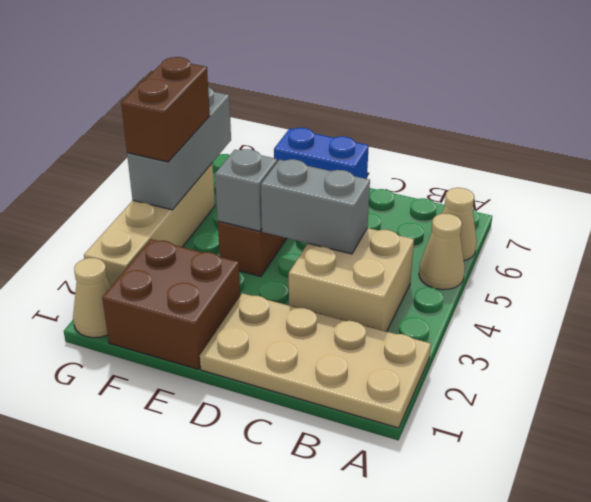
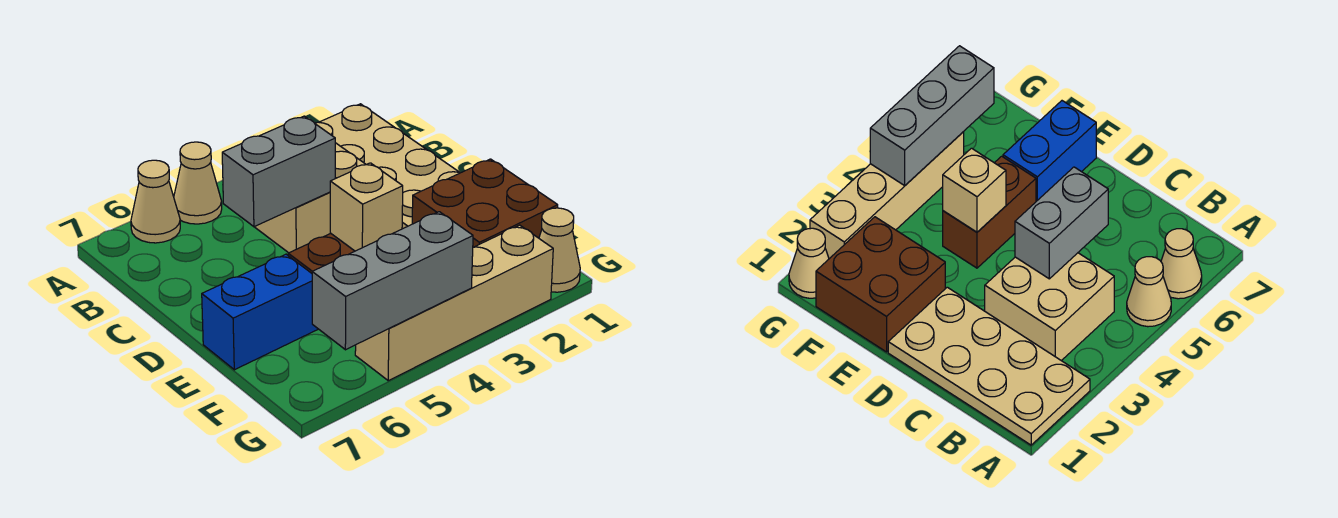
grey 1x2 brick [261,159,370,254] -> grey 1x2 brick turned to [222,116,335,227]
blue 1x2 brick [274,128,369,179] -> blue 1x2 brick turned to [202,254,318,370]
grey 1x1 brick [215,149,277,231] -> tan 1x1 brick [330,163,403,251]
brown 1x2 brick [121,57,210,162] -> none

